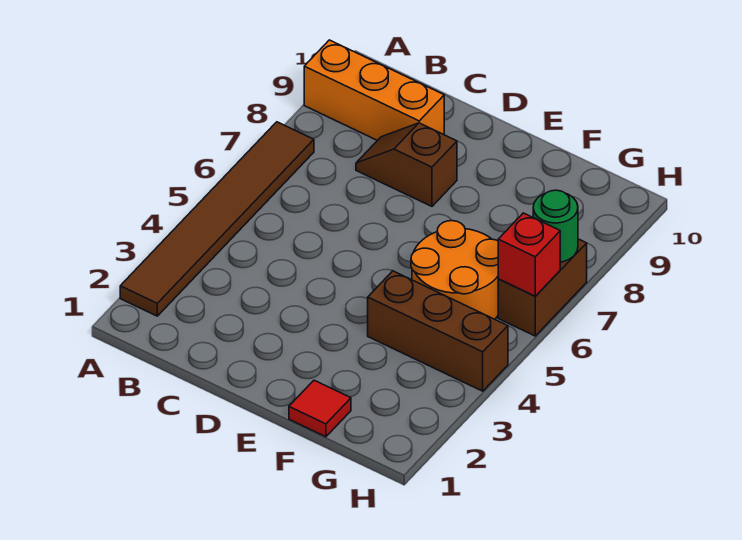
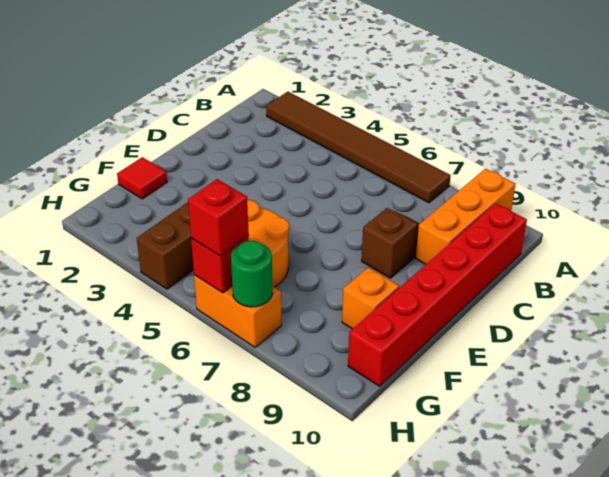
none -> red 1x6 brick [348,203,527,386]
none -> orange 1x1 brick [342,267,399,329]
brown 1x2 brick [498,239,587,336] -> orange 1x2 brick [194,275,282,347]
none -> red 1x1 brick [188,179,249,256]

